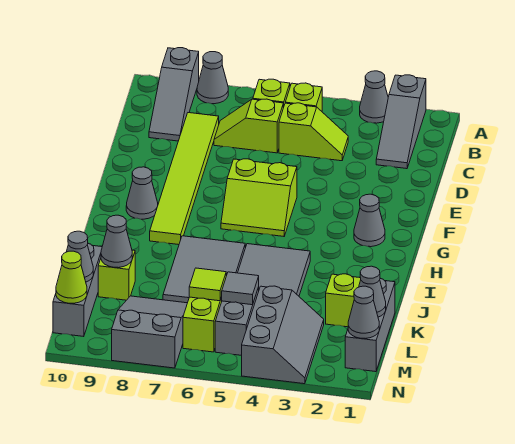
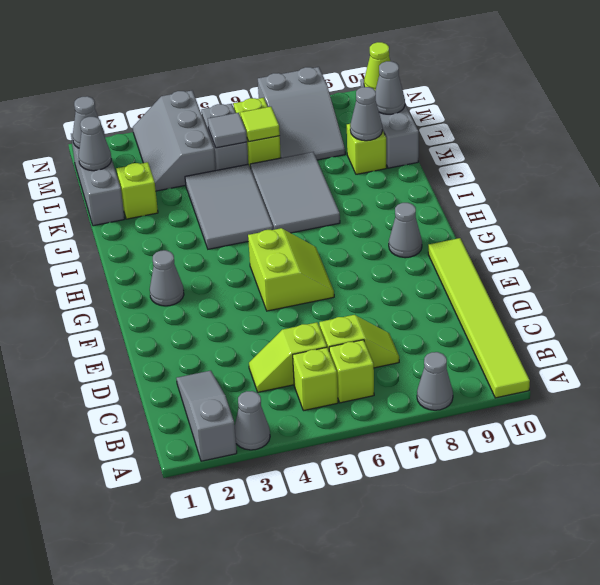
grey 1x3 slope [149,48,199,141] -> none
lime 1x6 tile [150,113,219,245] -> lime 1x6 tile moved to [428,238,530,398]
lime 2x2 slope [221,159,297,236] -> lime 2x2 slope turned to [248,228,334,311]

